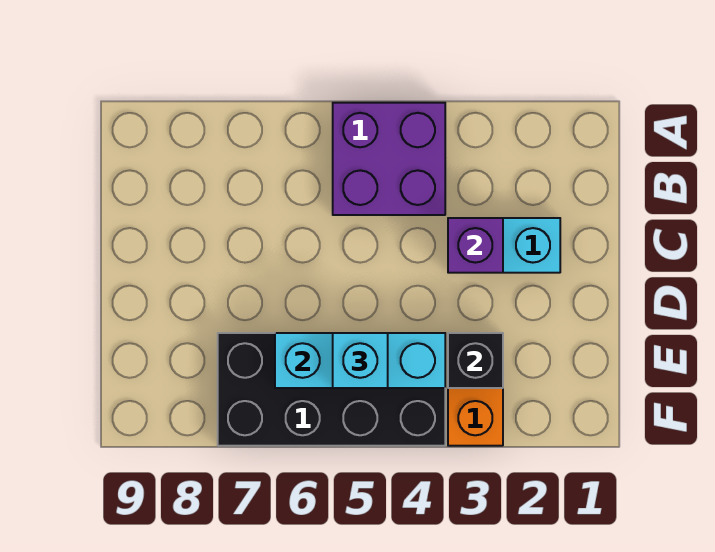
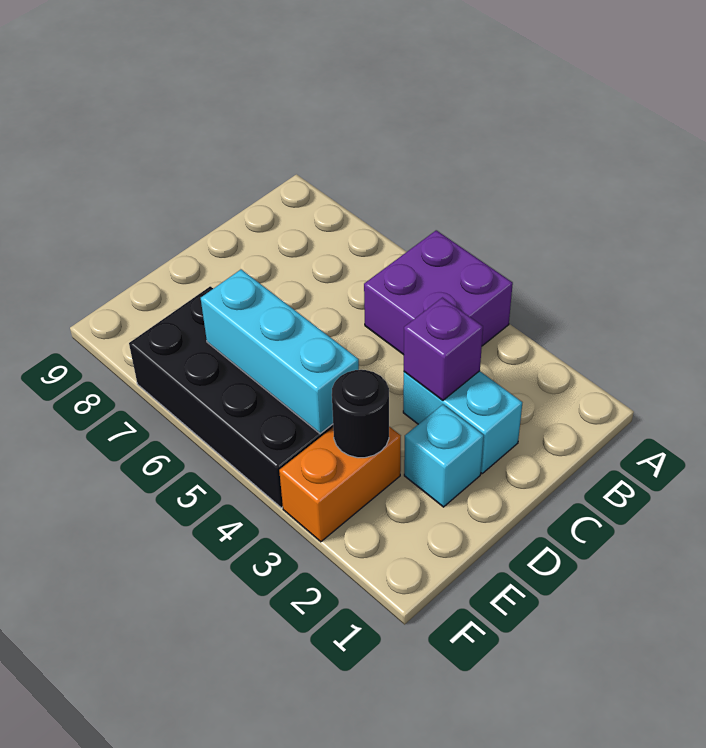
black 1x1 brick [448,333,503,388] -> black 1x1 round brick [332,370,389,458]
cyan 1x1 brick [333,333,388,388] -> cyan 1x1 brick moved to [404,405,484,507]

